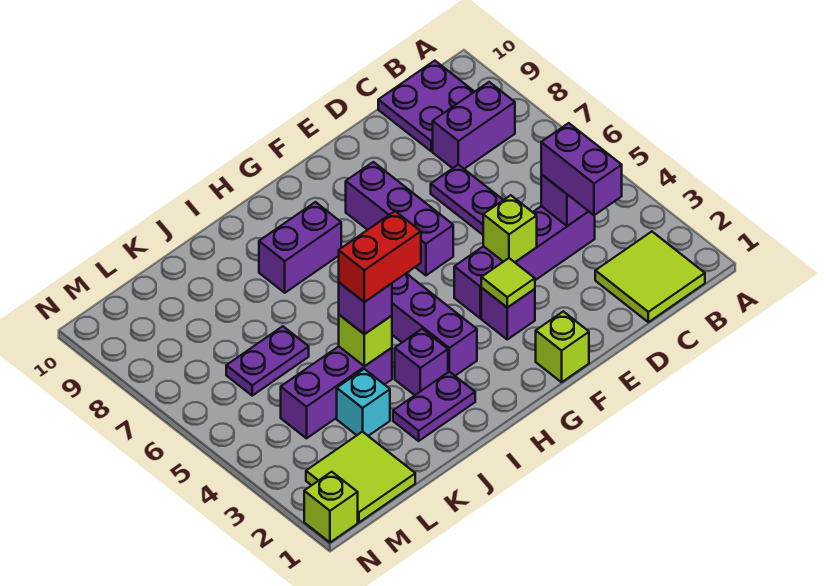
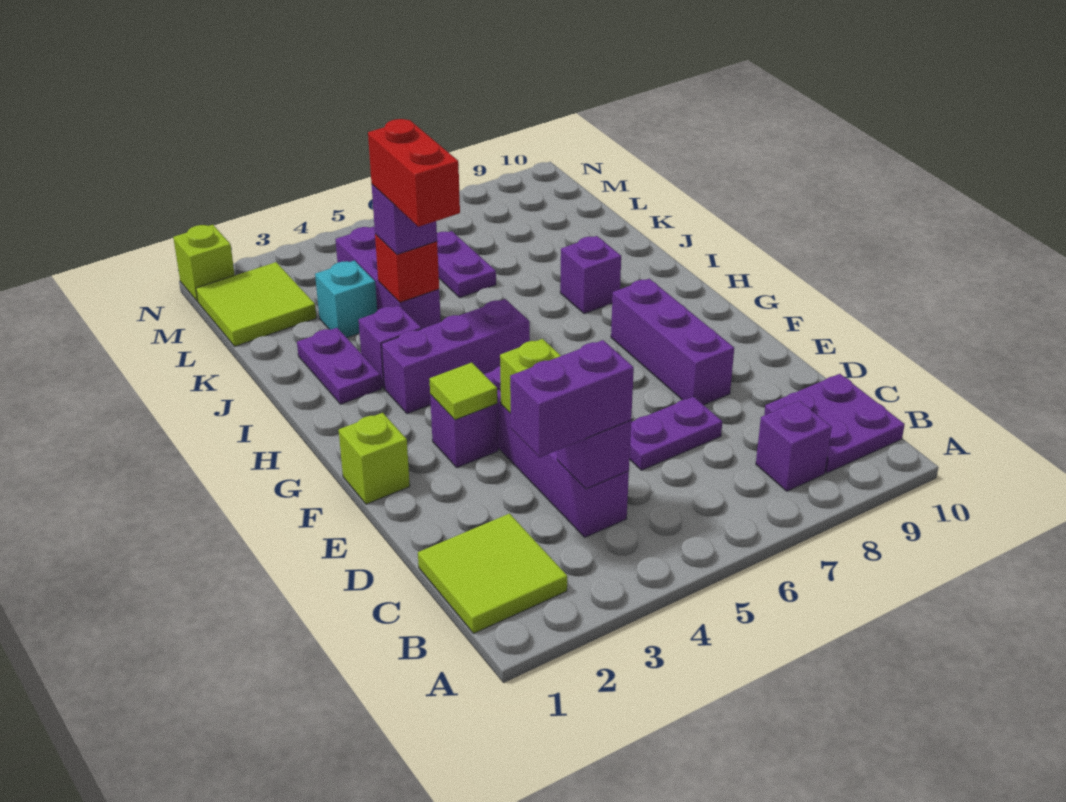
purple 1x2 brick [433,82,515,169] -> purple 1x1 brick [756,401,832,491]
purple 1x3 brick [346,162,453,275] -> purple 1x3 brick turned to [611,279,734,405]
purple 1x2 brick [259,202,341,293] -> purple 1x1 brick [560,236,621,314]
lime 1x1 brick [339,315,392,366] -> red 1x1 brick [375,234,439,303]

